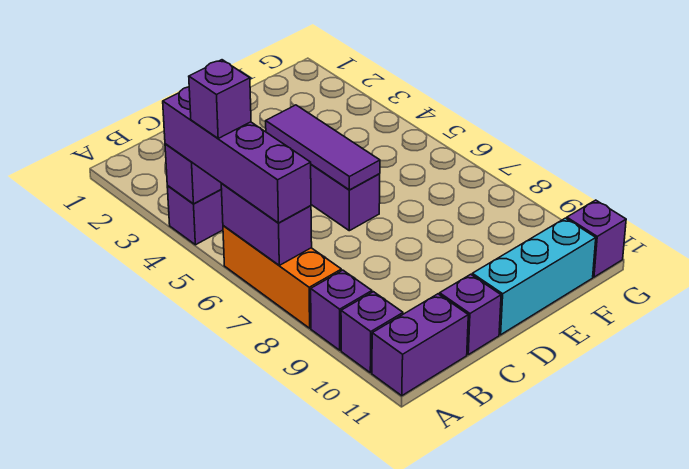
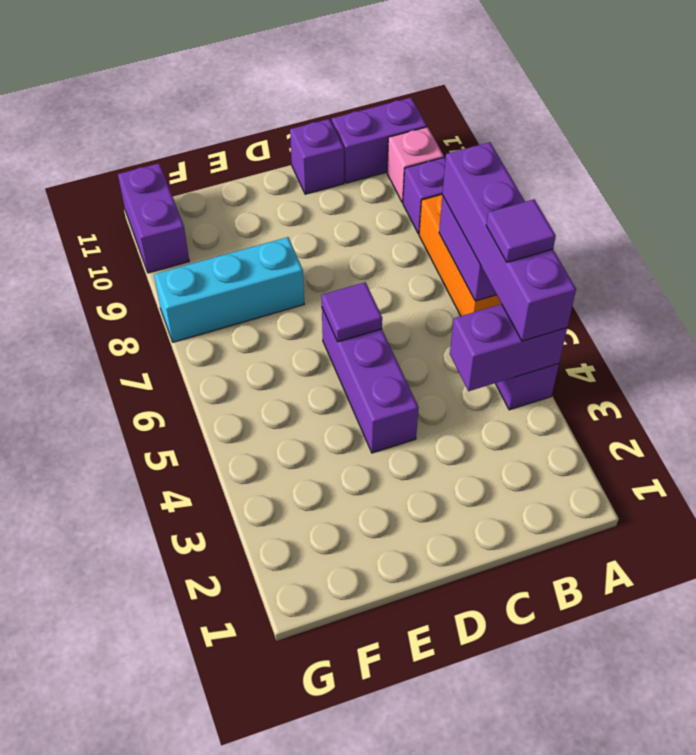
purple 1x1 brick [189,60,251,138] -> purple 1x1 tile [486,199,556,262]
purple 1x1 brick [341,292,403,373] -> pink 1x1 brick [387,127,444,203]
purple 1x3 tile [266,105,380,190] -> purple 1x1 tile [321,282,382,342]
cyan 1x3 brick [472,218,596,335] -> cyan 1x3 brick moved to [154,237,304,342]
purple 1x1 brick [567,200,626,277] -> purple 1x2 brick [118,163,189,273]

